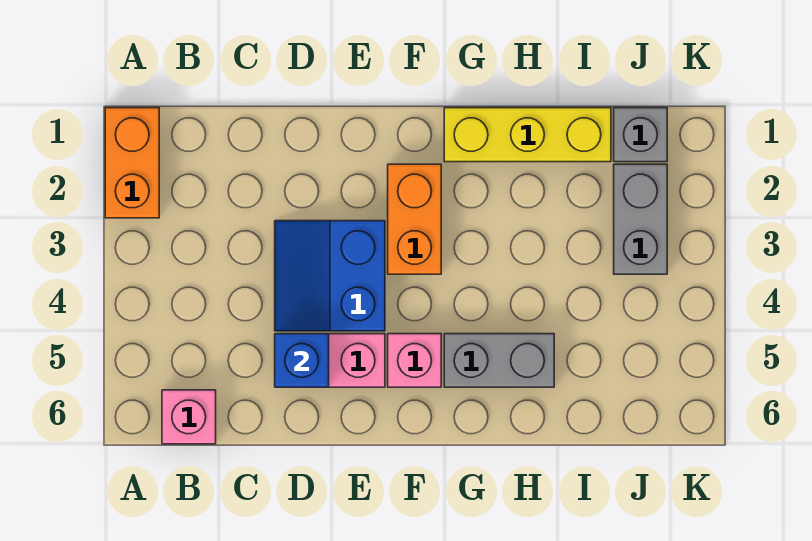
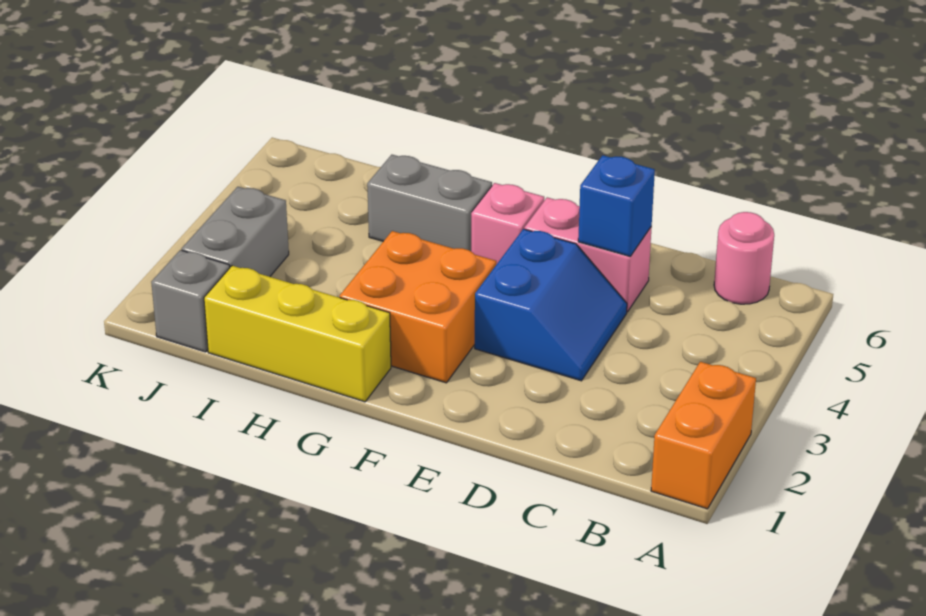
pink 1x1 brick [162,390,216,444] -> pink 1x1 round brick [714,212,774,304]
orange 1x2 brick [388,164,441,274] -> orange 2x2 brick [340,231,496,383]

